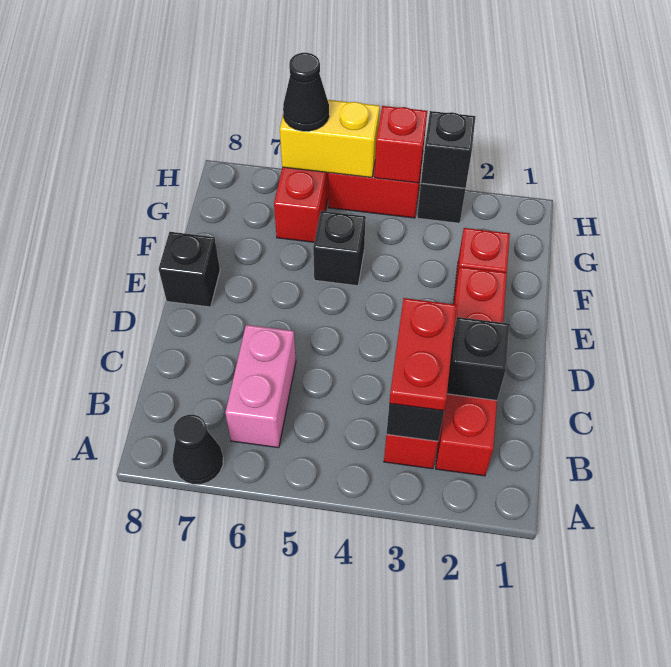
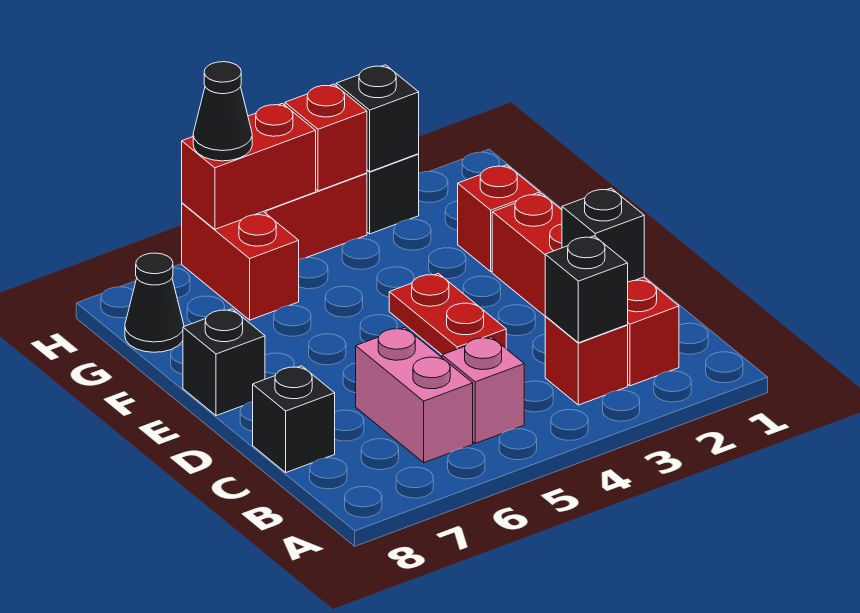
black 1x1 cone [173,415,223,484] -> black 1x1 cone moved to [125,253,184,352]
red 1x2 plate [389,298,456,411] -> red 1x2 plate moved to [389,273,506,355]
none -> pink 1x1 brick [442,337,524,443]
black 1x1 brick [313,211,366,286] -> black 1x1 brick moved to [253,366,335,472]
yellow 1x2 brick [280,100,380,178] -> red 1x2 brick [182,103,316,229]

